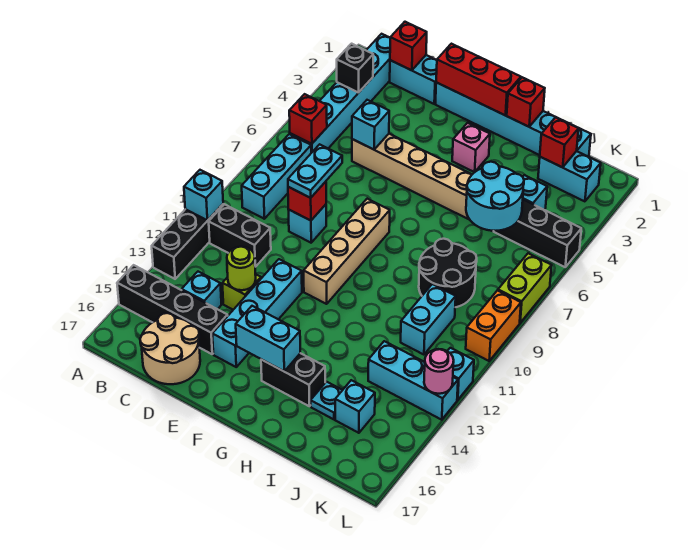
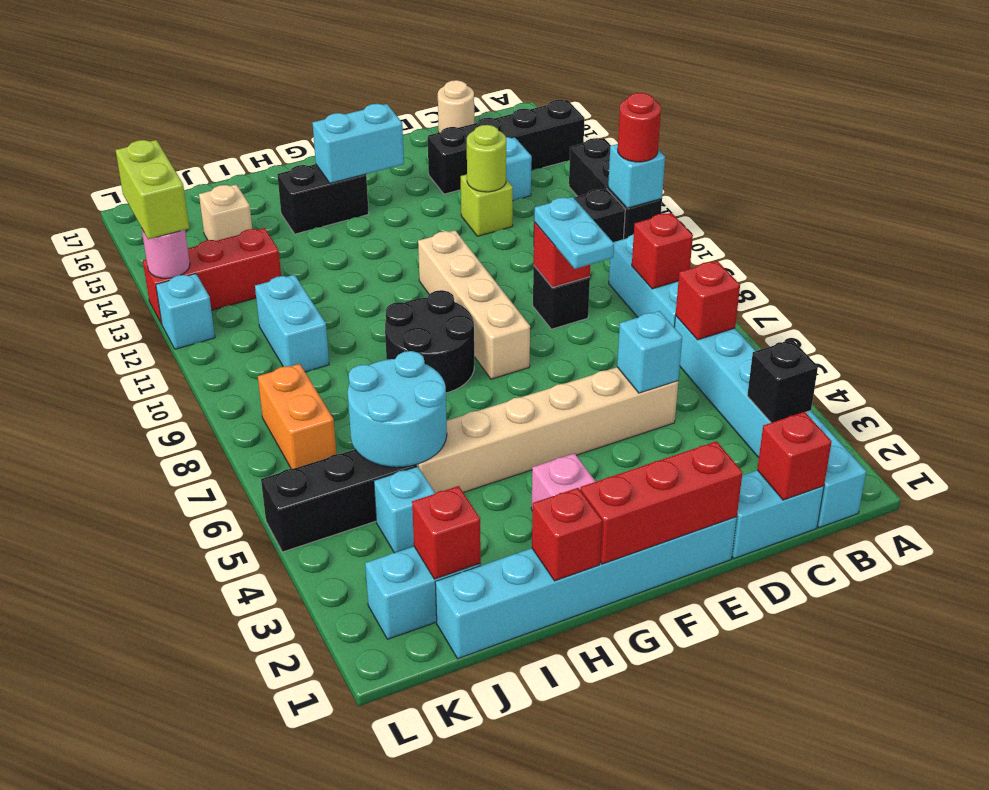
none -> red 1x1 round brick [618,93,661,162]
none -> red 1x1 brick [632,213,693,289]
tan 2x2 round brick [140,313,200,384] -> tan 1x1 round brick [438,80,474,133]
cyan 1x1 brick [288,205,326,243] -> black 1x1 brick [533,266,590,329]
cyan 1x4 brick [212,259,302,367] -> none
black 2x2 round brick [419,239,477,307] -> black 2x2 round brick moved to [385,290,474,393]
cyan 1x1 plate [311,382,342,419] -> none
cyan 1x3 brick [368,341,458,420] -> red 1x3 brick [143,228,281,324]
cyan 1x1 brick [335,380,375,433] -> tan 1x1 brick [199,184,252,241]
lime 1x2 brick [498,253,552,323] -> lime 1x2 brick moved to [116,140,189,239]
orange 1x2 brick [466,290,521,361] -> orange 1x2 brick moved to [258,364,336,469]

